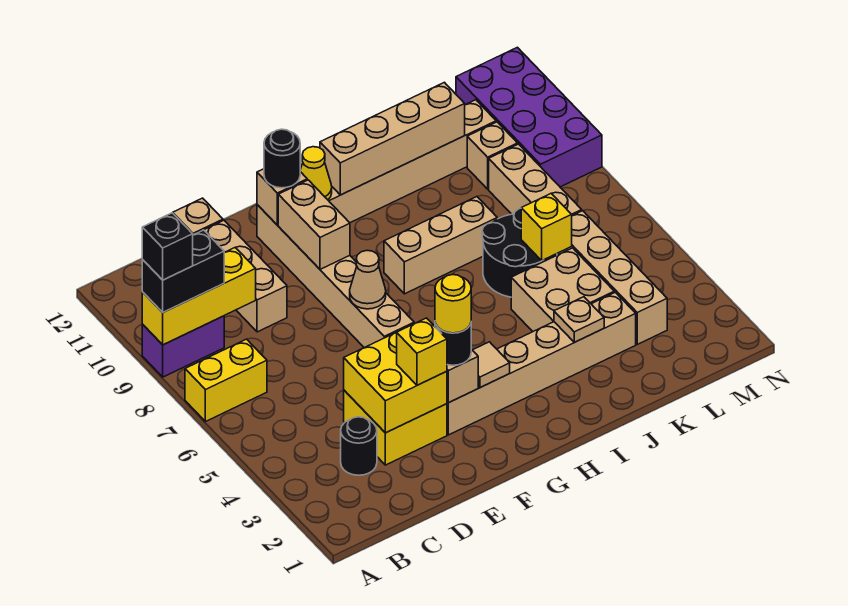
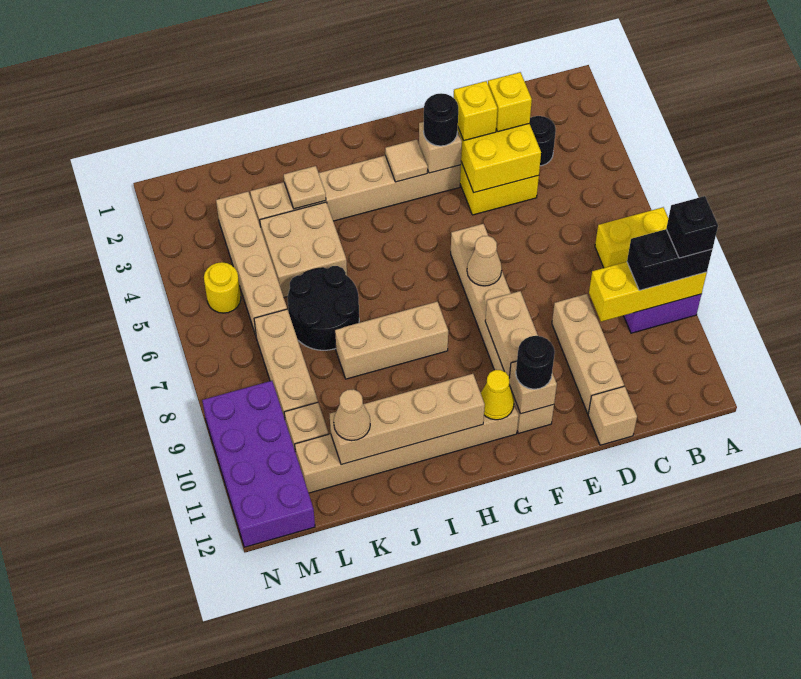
yellow 1x1 round brick [435,274,471,333] -> yellow 1x1 round brick moved to [204,262,241,313]
yellow 1x1 brick [521,194,572,260] -> yellow 1x1 brick moved to [488,72,532,132]
none -> tan 1x1 cone [334,389,370,441]

